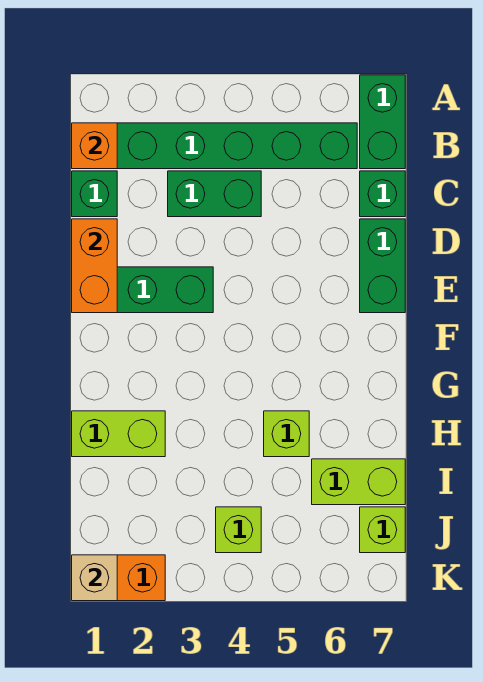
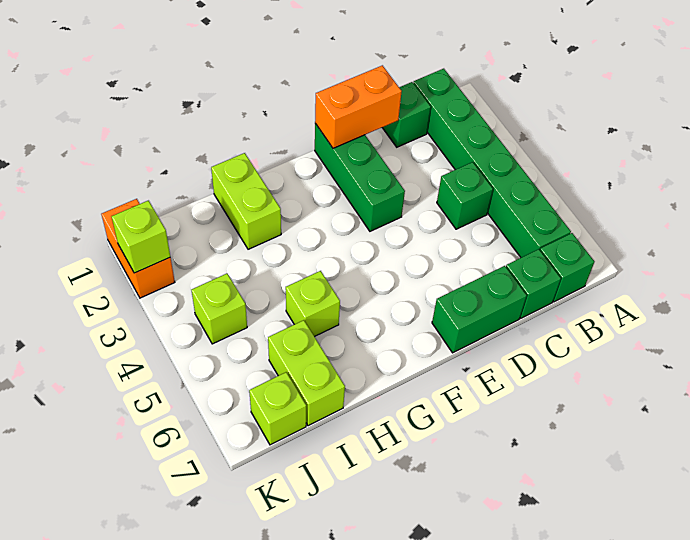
green 1x2 brick [360,75,405,169] -> green 1x1 brick [540,233,595,302]
orange 1x1 brick [72,123,117,169] -> none
green 1x2 brick [168,171,261,217] -> green 1x1 brick [437,162,493,229]
tan 1x1 brick [72,555,117,601] -> none
none -> lime 1x1 brick [111,201,170,273]

